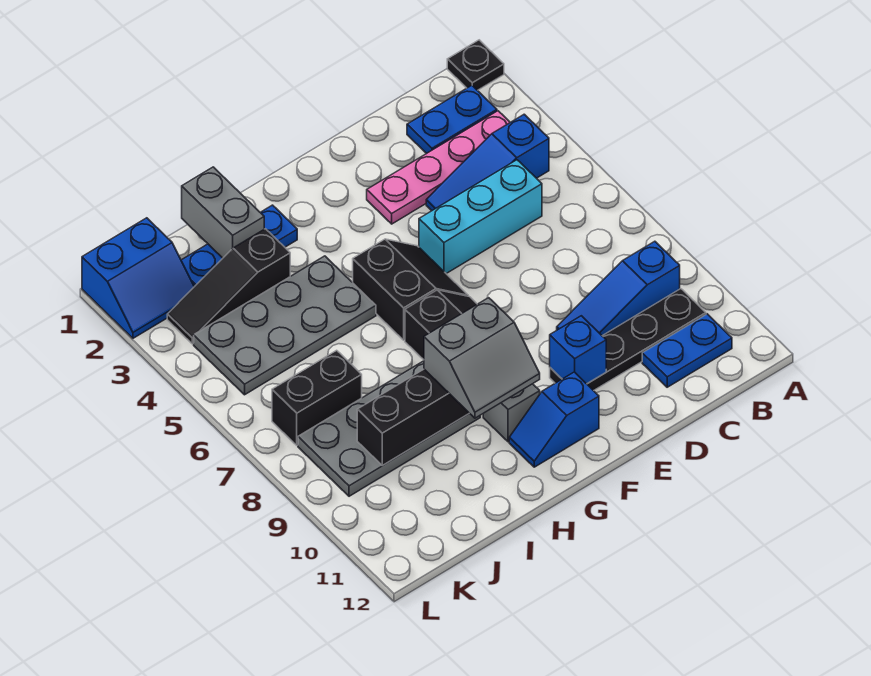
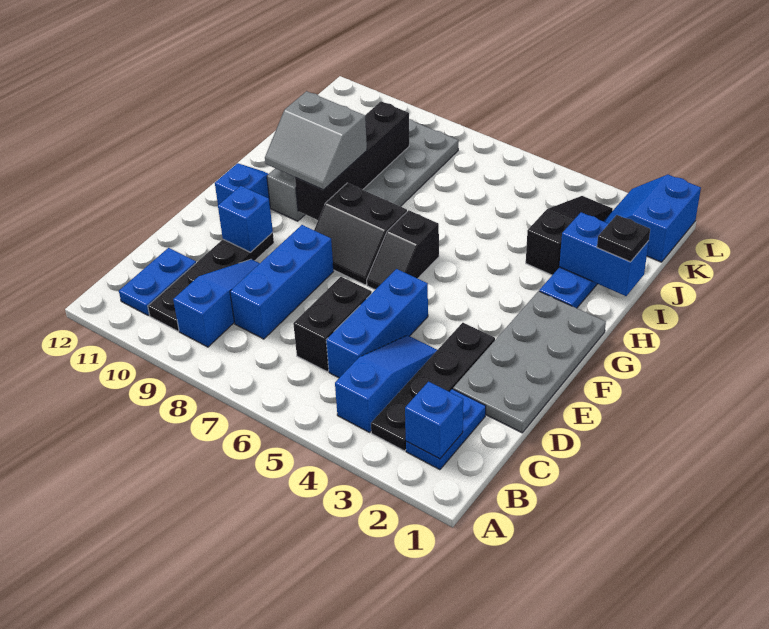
black 1x1 plate [447,40,504,90] -> black 1x1 plate moved to [597,215,650,262]
none -> blue 1x1 brick [405,382,463,459]
pink 1x4 plate [367,111,510,224] -> black 1x4 plate [371,323,495,451]
cyan 1x3 brick [419,160,542,274] -> blue 1x3 brick [326,269,428,378]
none -> blue 1x3 brick [230,225,334,339]
black 2x2 slope [353,239,468,340] -> black 1x2 slope [367,210,439,290]
grey 2x2 slope [424,298,540,418] -> grey 2x2 slope turned to [265,91,367,190]
grey 2x4 plate [194,256,376,395] -> grey 2x4 plate moved to [453,291,606,433]
grey 1x2 brick [182,167,264,258] -> blue 1x2 brick [559,212,649,296]
black 1x2 brick [272,350,362,445] -> black 1x2 brick moved to [293,277,372,371]

